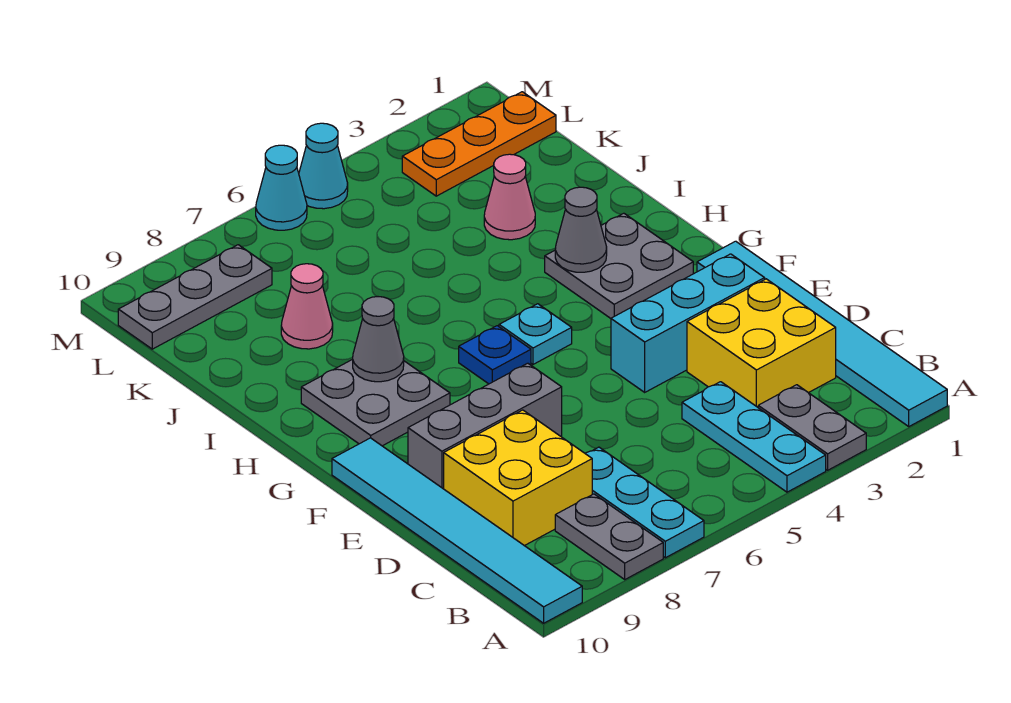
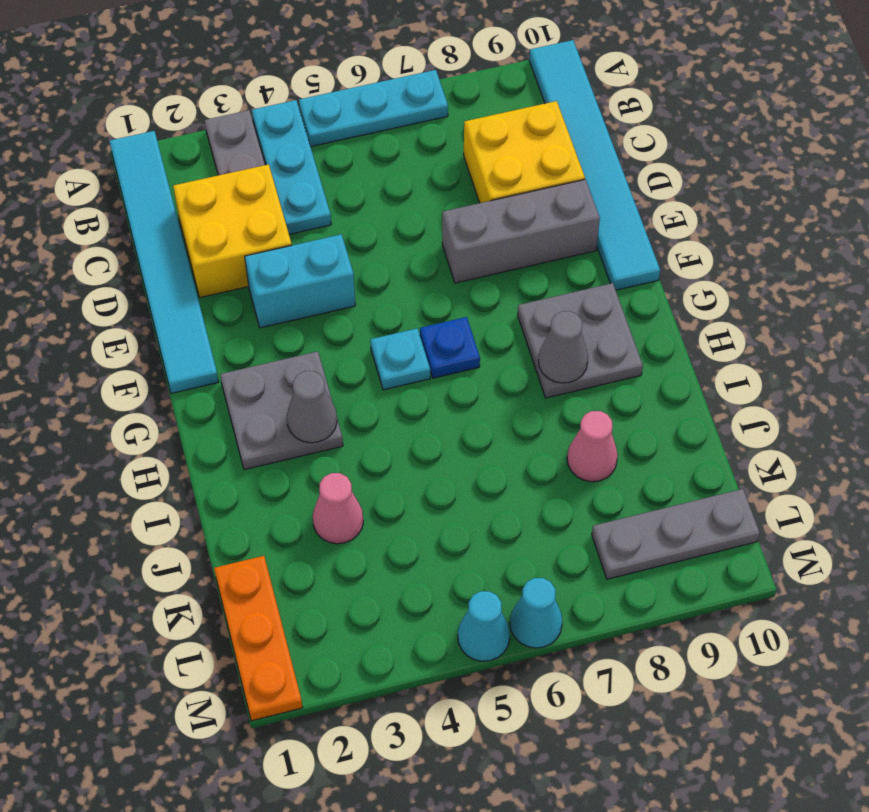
cyan 1x3 plate [585,447,704,558] -> cyan 1x3 plate turned to [299,70,448,147]
grey 1x2 plate [555,494,663,579] -> none
cyan 1x3 brick [611,254,765,392] -> cyan 1x2 brick [245,234,355,328]
orange 1x3 plate [402,92,556,196] -> orange 1x3 plate turned to [214,556,303,721]

